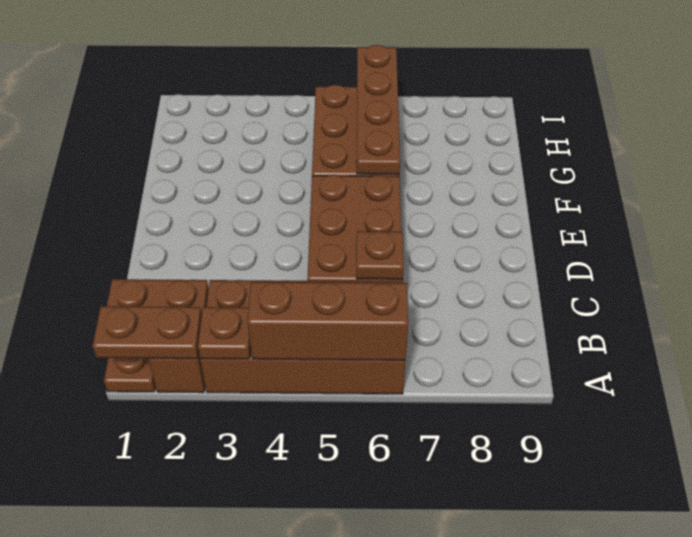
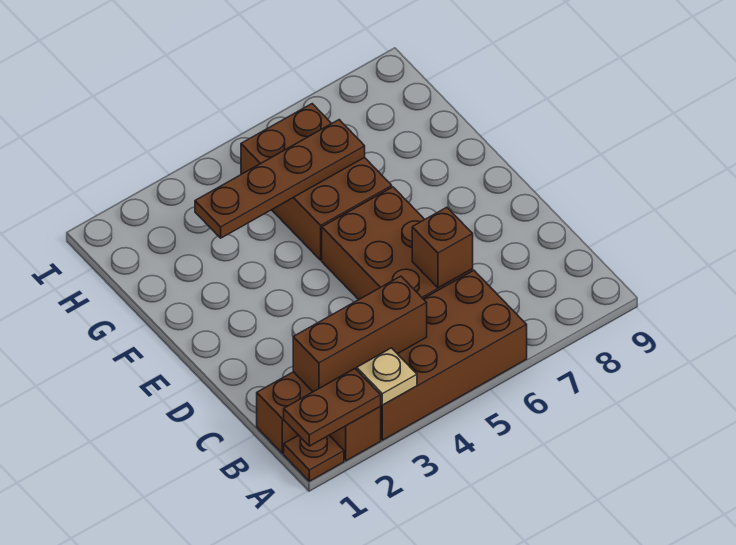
brown 1x1 plate [198,307,251,359] -> tan 1x1 plate [357,348,417,405]
brown 1x3 brick [248,282,408,360] -> brown 1x3 brick moved to [293,276,427,392]
brown 1x1 plate [356,231,404,279] -> brown 1x1 brick [412,207,473,288]
brown 1x4 plate [357,45,400,174] -> brown 1x4 plate turned to [195,120,365,238]

